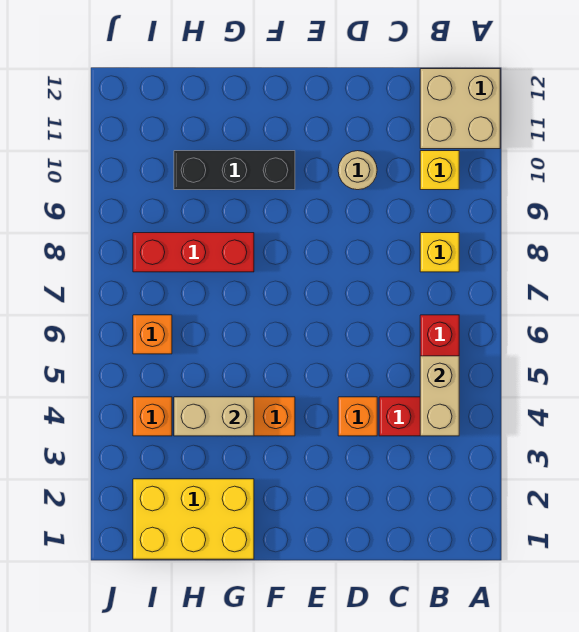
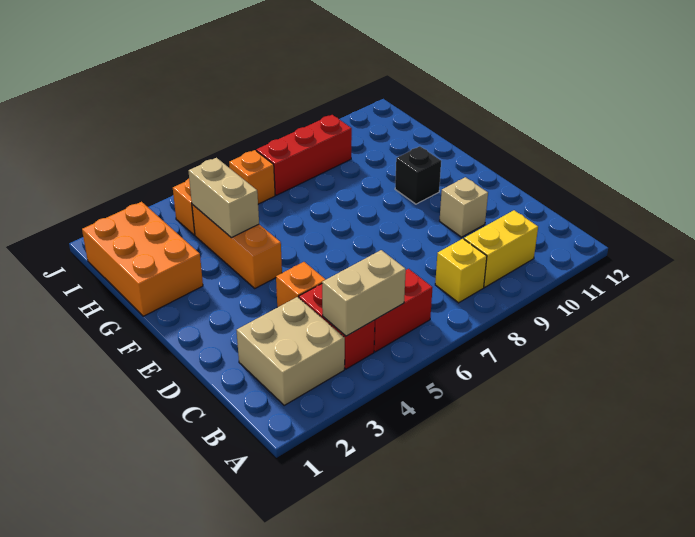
tan 2x2 brick [420,69,500,149] -> tan 2x2 brick moved to [237,297,345,405]
yellow 1x1 brick [420,151,459,190] -> yellow 1x2 brick [464,210,538,287]
tan 1x1 round brick [338,151,377,190] -> tan 1x1 brick [439,177,488,237]
black 1x3 brick [174,151,295,190] -> black 1x1 brick [395,146,441,204]
yellow 2x3 brick [133,479,254,559] -> orange 2x3 brick [82,202,203,316]
red 1x3 brick [133,233,254,272] -> red 1x3 brick turned to [256,115,352,195]

